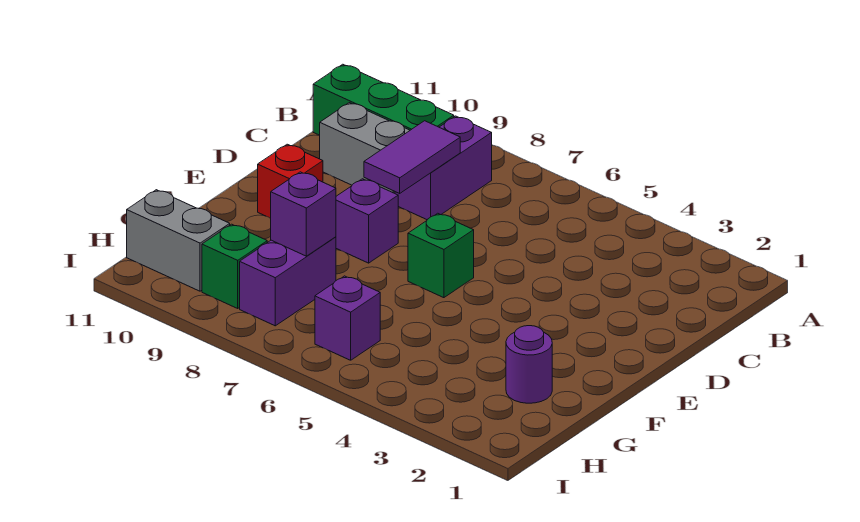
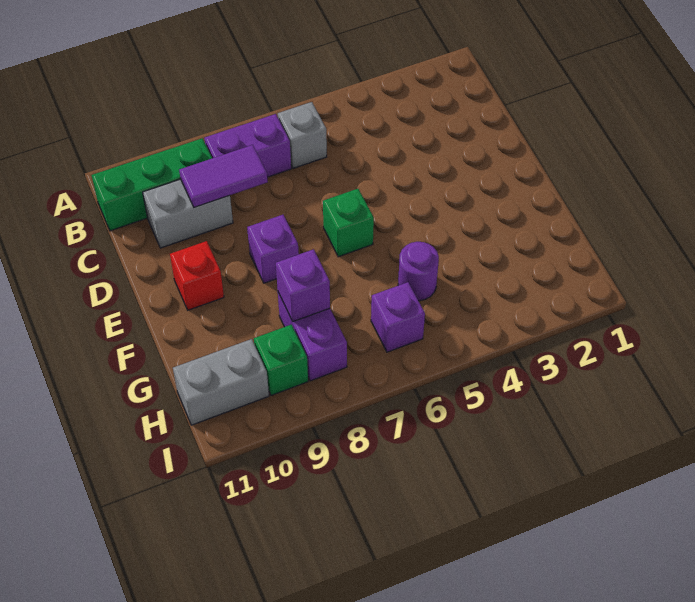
none -> grey 1x1 brick [278,102,327,168]
purple 1x2 brick [395,116,492,220] -> purple 1x2 brick turned to [205,114,291,177]
purple 1x2 tile [364,121,460,193] -> purple 1x2 tile turned to [179,145,268,207]
purple 1x1 round brick [506,326,552,403] -> purple 1x1 round brick moved to [398,242,439,301]

